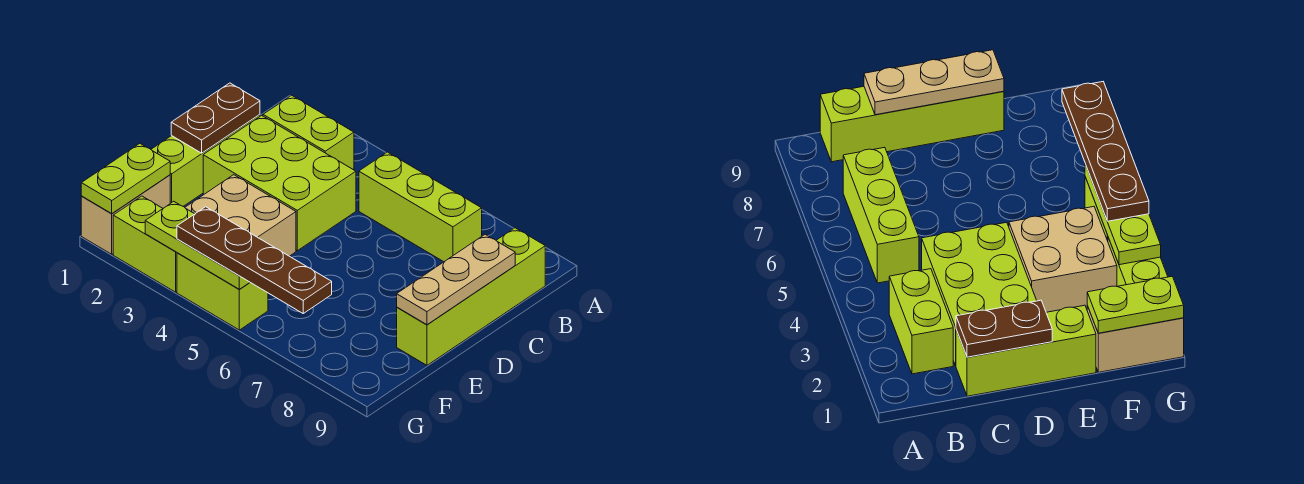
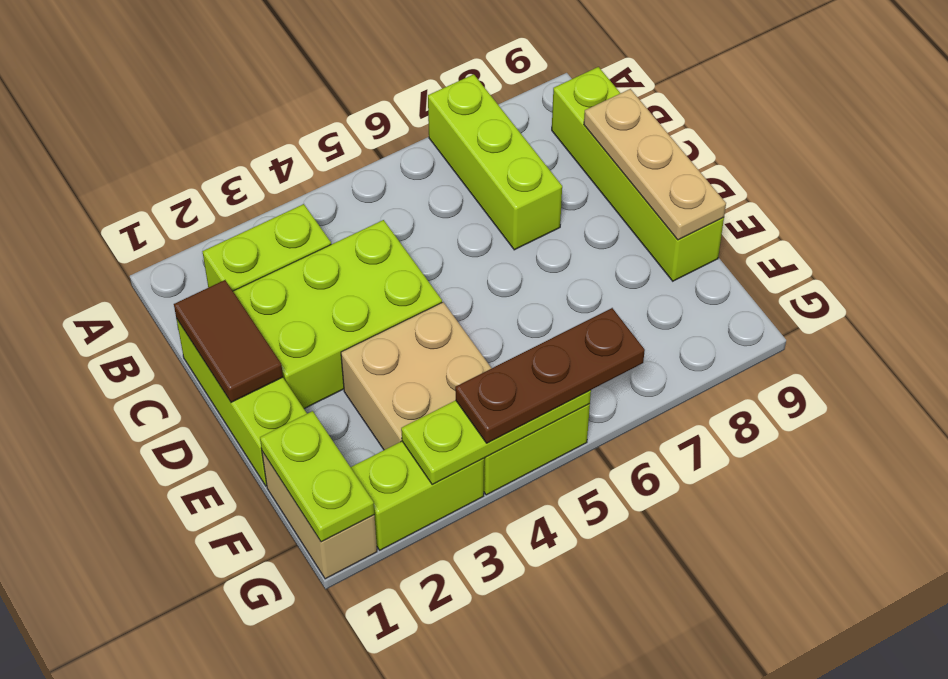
lime 1x3 brick [359,152,482,262] -> lime 1x3 brick turned to [428,74,562,250]
brown 1x2 plate [171,83,260,153] -> brown 1x2 tile [174,280,283,402]
brown 1x4 plate [177,207,332,313] -> brown 1x3 plate [455,308,645,443]

